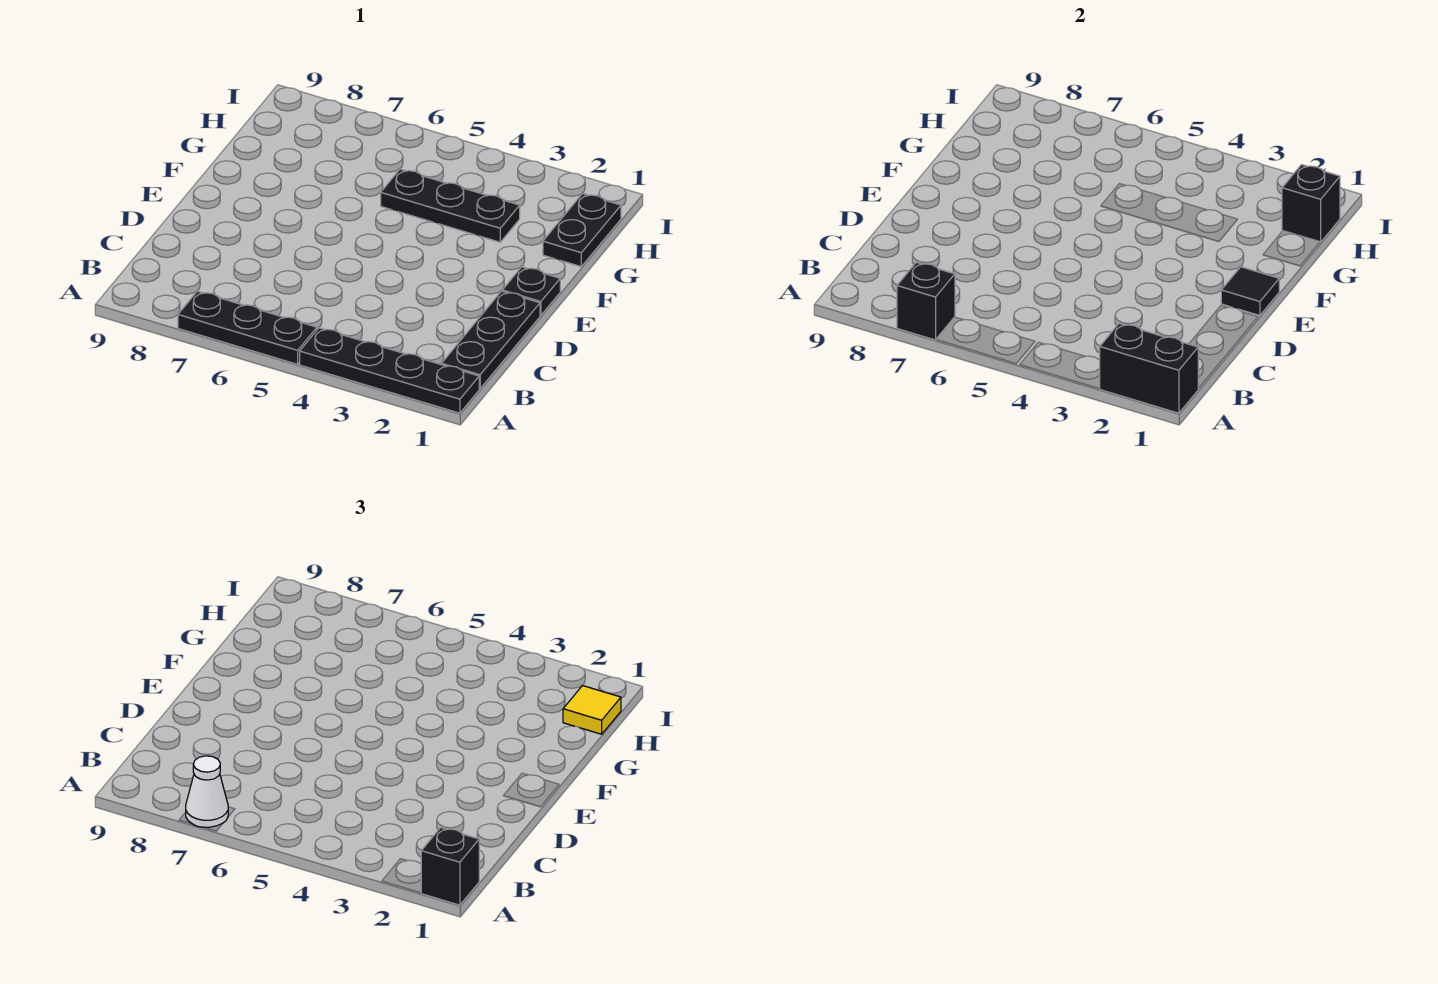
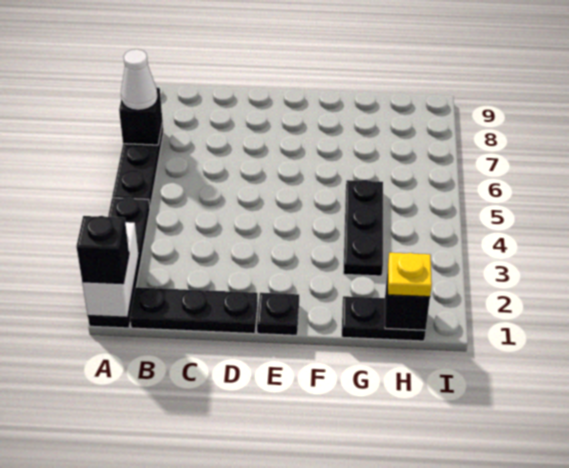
black 1x2 brick [1100,323,1198,413] -> white 1x2 brick [82,222,139,317]
black 1x1 tile [1221,267,1279,316] -> none
yellow 1x1 tile [563,686,621,734] -> yellow 1x1 plate [388,253,432,297]

